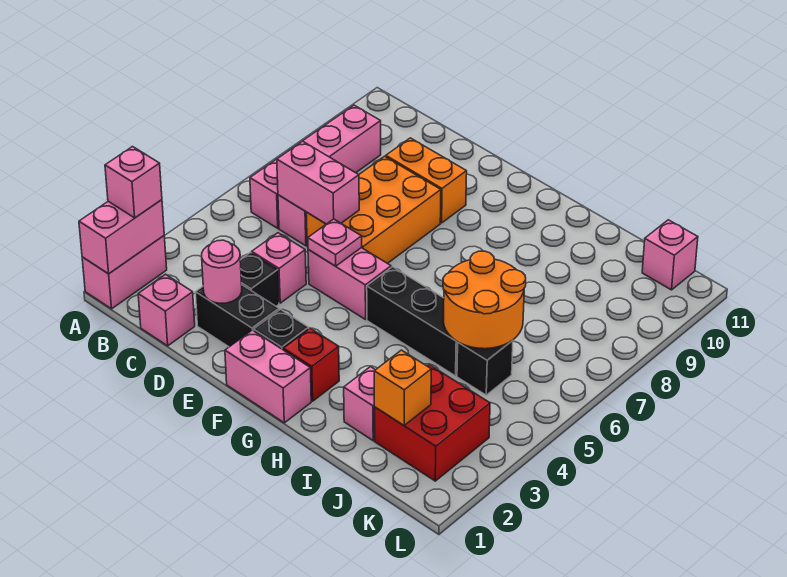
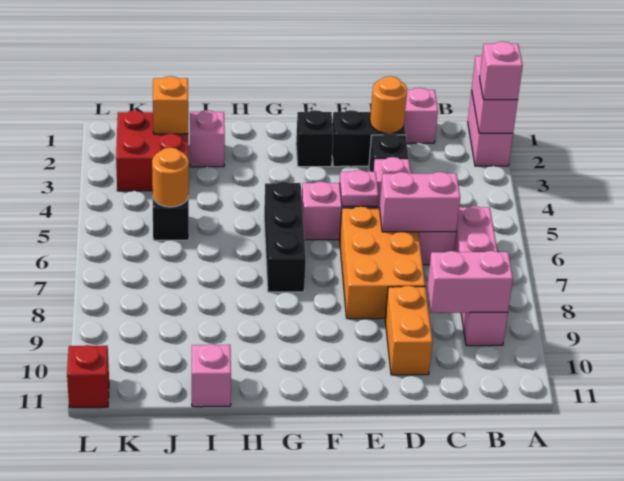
pink 1x1 round brick [202,240,242,303] -> orange 1x1 round brick [370,76,407,133]
orange 1x2 brick [386,138,467,223] -> orange 1x2 brick turned to [385,286,433,375]
pink 1x2 brick [225,330,311,423] -> pink 1x2 brick moved to [427,251,513,313]
red 1x1 brick [283,328,339,401] -> red 1x1 brick moved to [67,345,109,408]
black 1x3 brick [367,267,458,376] -> black 1x3 brick turned to [264,182,306,292]
orange 2x2 round brick [443,251,526,349] -> orange 1x1 round brick [152,147,189,207]
pink 1x1 brick [642,220,698,290] -> pink 1x1 brick moved to [192,344,231,407]

